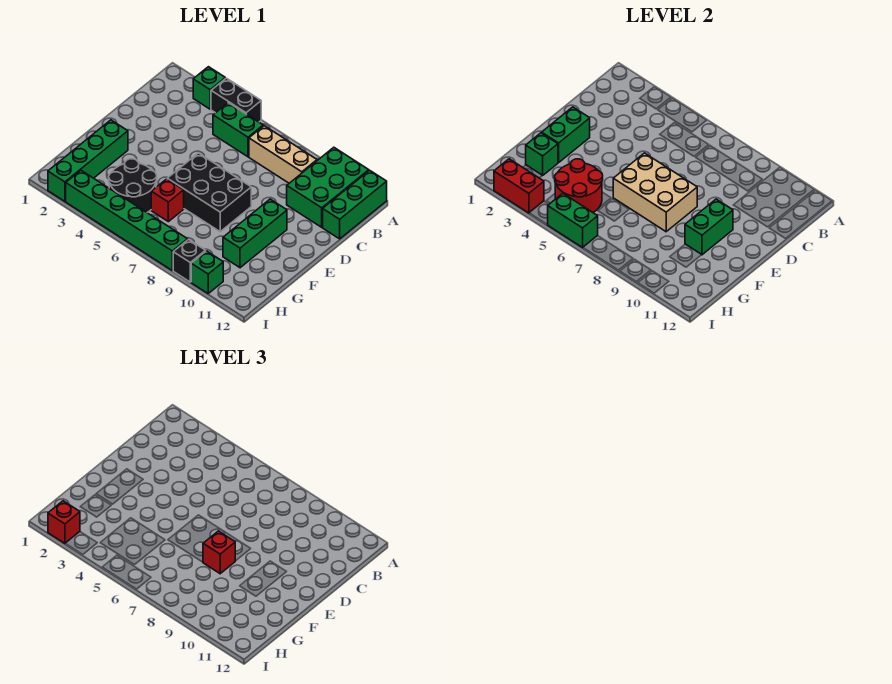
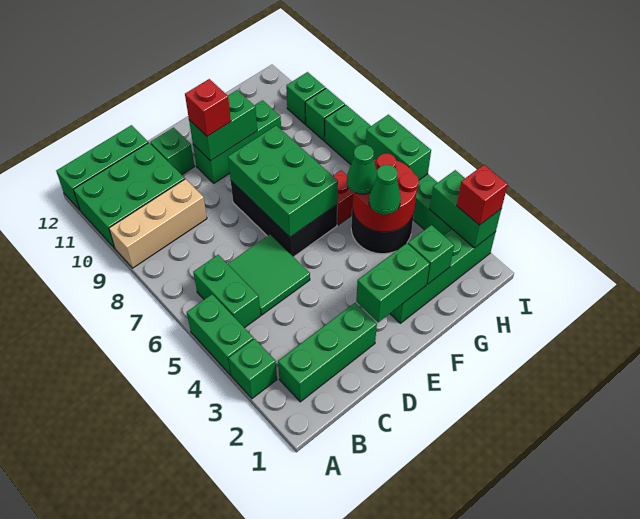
black 1x2 brick [211,78,261,122] -> green 1x2 brick [187,294,254,375]
none -> green 1x3 brick [278,303,377,402]
tan 1x3 brick [249,126,317,183] -> tan 1x3 brick turned to [109,179,207,268]
none -> green 2x2 tile [228,235,310,315]
none -> green 1x1 brick [150,128,194,175]
tan 2x3 brick [613,153,697,232] -> green 2x3 brick [228,125,338,237]
red 1x1 brick [203,531,235,574] -> red 1x1 brick moved to [185,79,231,137]
none -> green 1x1 cone [369,165,401,214]
none -> green 1x1 cone [347,145,377,194]
red 1x2 brick [494,159,544,213] -> green 1x2 brick [430,170,501,248]
black 1x1 brick [173,240,206,282] -> green 1x1 brick [305,88,345,140]

